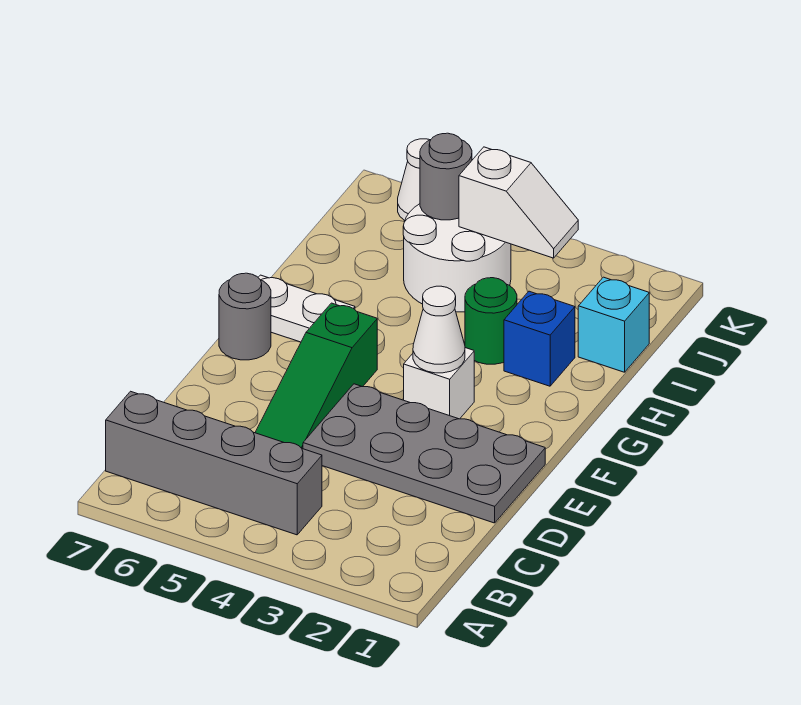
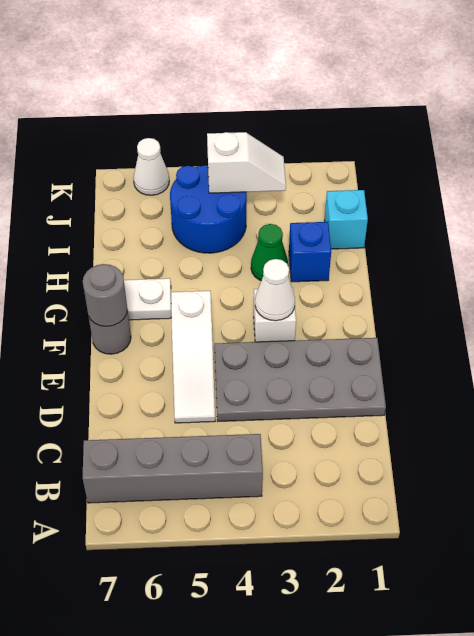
green 1x3 slope [255,303,377,449] -> white 1x3 slope [171,291,215,423]
green 1x1 round brick [465,278,517,364] -> green 1x1 cone [251,224,288,281]
white 2x2 round brick [403,204,511,312] -> blue 2x2 round brick [170,165,247,253]
grey 1x1 round brick [420,133,472,220] -> grey 1x1 round brick moved to [83,264,127,327]

